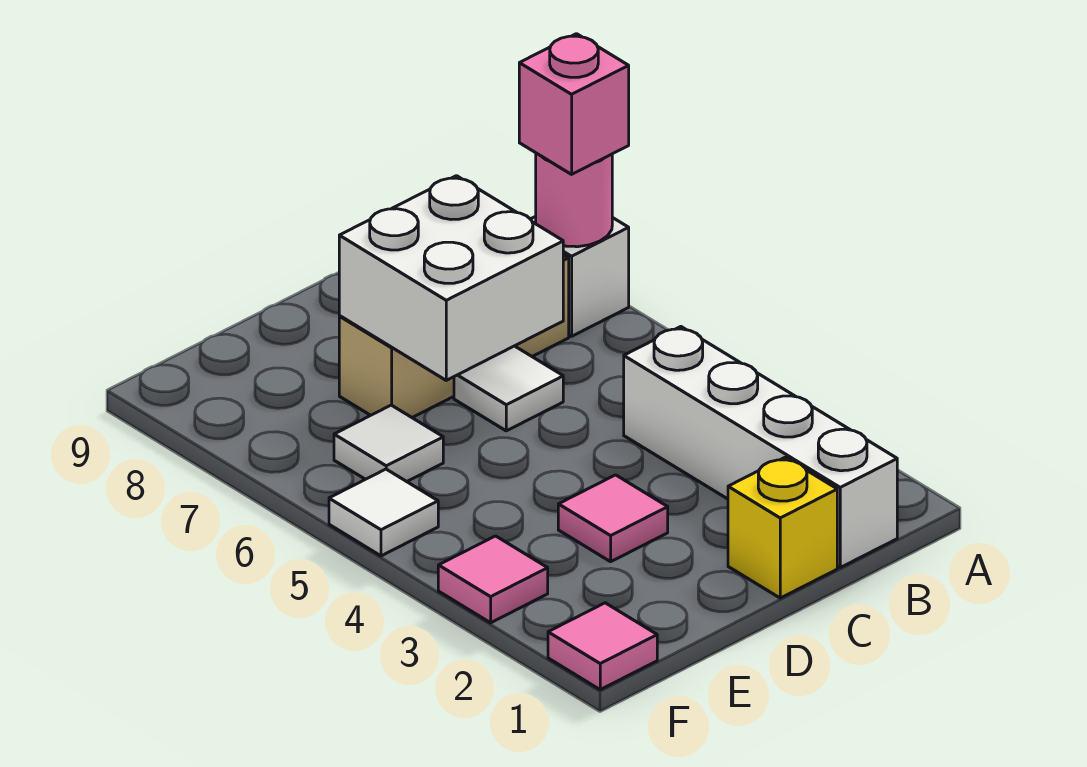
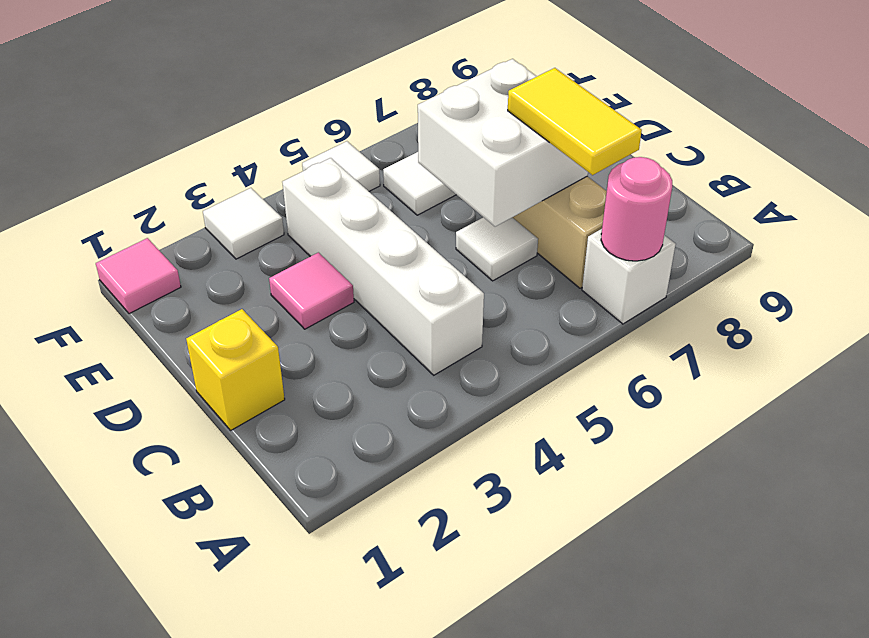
pink 1x1 brick [519,34,629,174] -> none
white 1x4 brick [624,327,897,567] -> white 1x4 brick turned to [282,158,484,375]
none -> yellow 1x2 tile [508,68,642,175]
pink 1x1 tile [438,536,548,623] -> white 1x1 tile [203,188,284,259]

